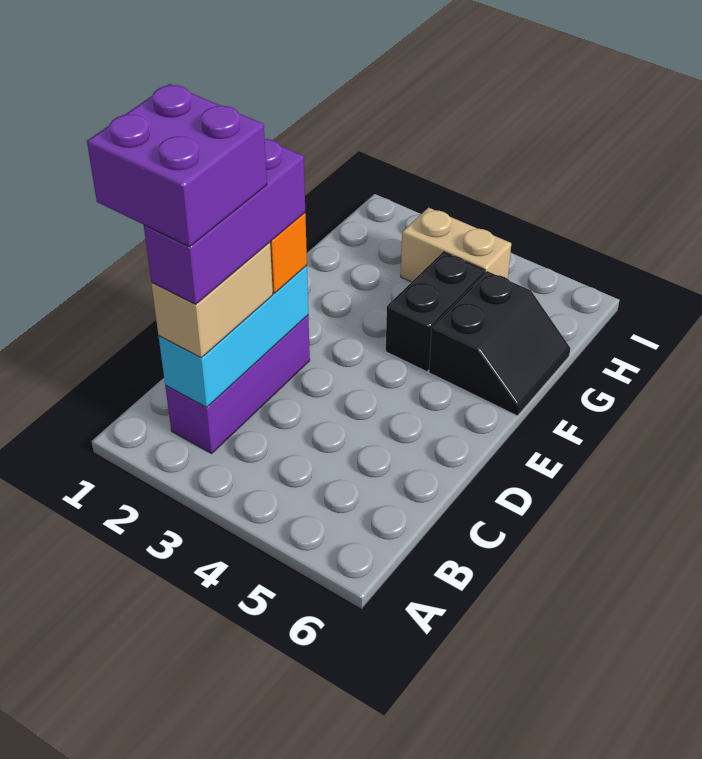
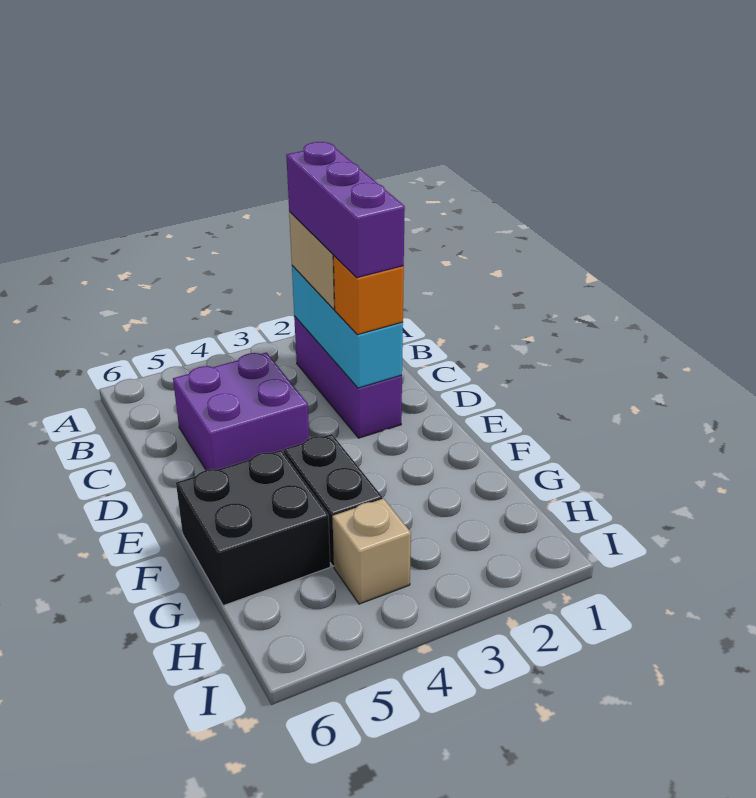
purple 2x2 brick [87,84,267,247] -> purple 2x2 brick moved to [173,353,309,470]
black 2x2 slope [429,271,570,416] -> black 2x2 brick [176,450,330,606]
tan 1x2 brick [401,208,511,282] -> tan 1x1 brick [332,499,411,604]

